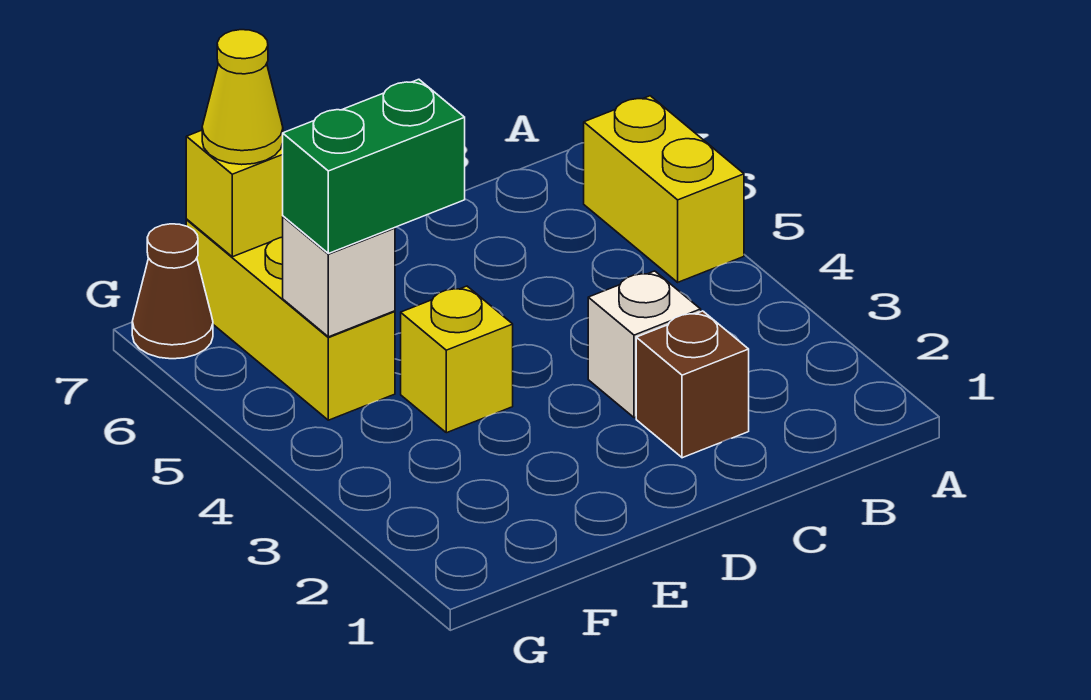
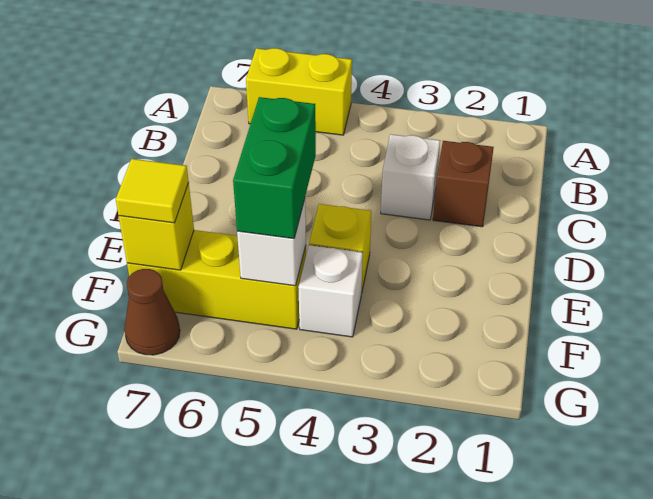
none -> white 1x1 brick [298,245,363,337]
yellow 1x1 cone [202,30,283,165] -> yellow 1x1 tile [116,159,189,223]

